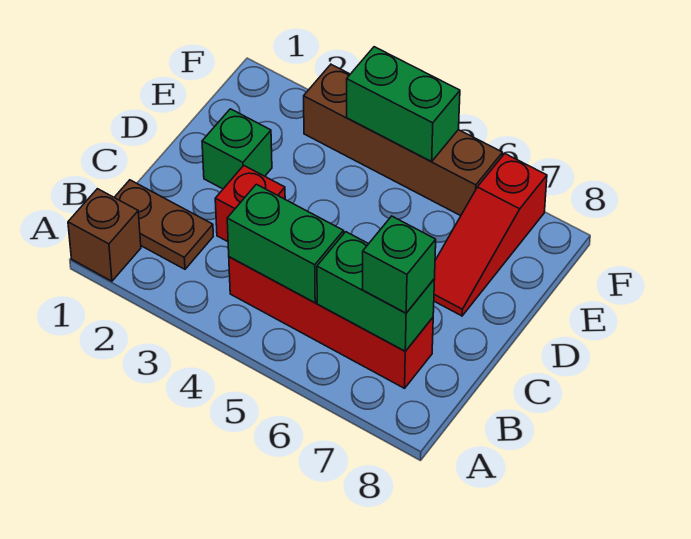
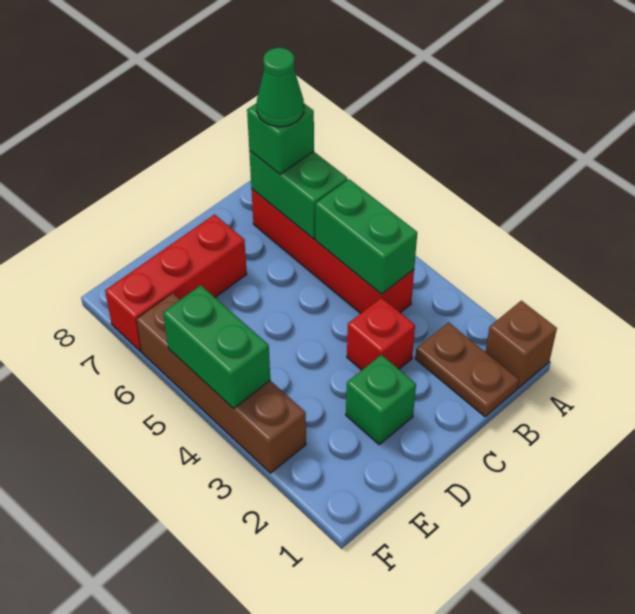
none -> green 1x1 cone [257,48,304,127]
red 1x3 slope [434,154,547,316] -> red 1x3 brick [105,214,247,351]

